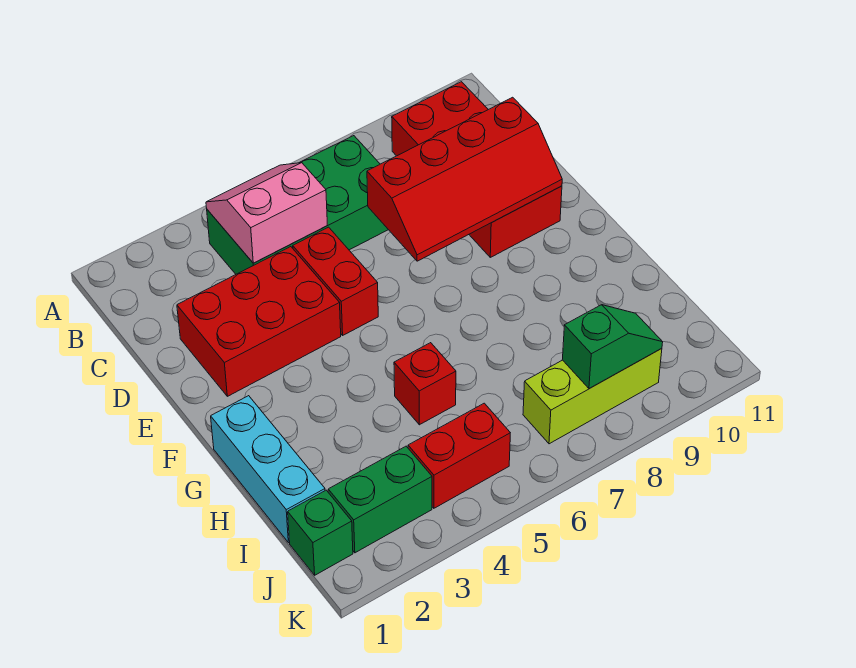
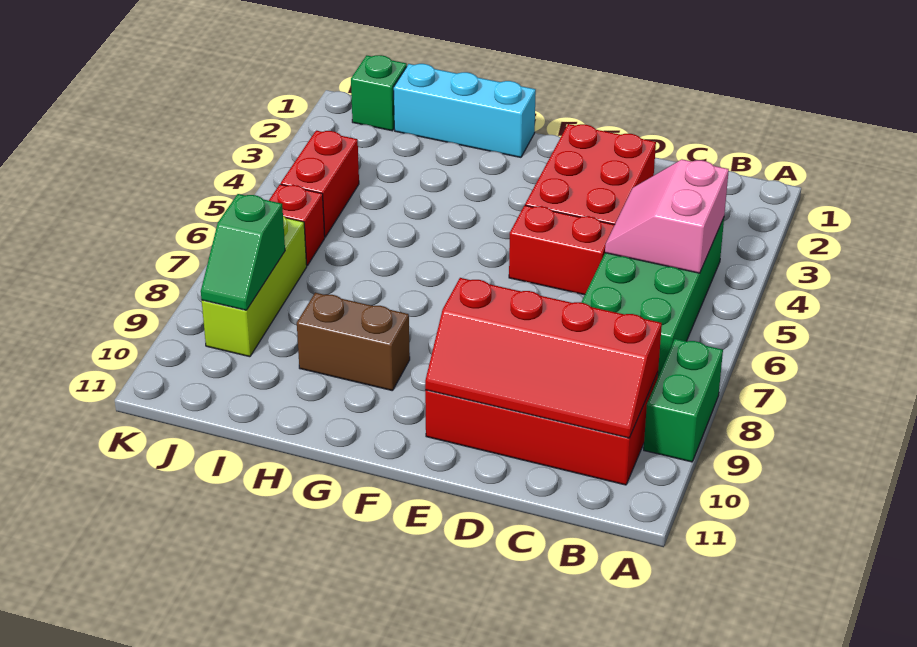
pink 2x2 slope [206,163,327,263] -> pink 2x2 slope turned to [605,159,729,273]
red 2x4 slope [367,97,562,261] -> red 2x4 slope turned to [425,278,662,438]
none -> brown 1x2 brick [297,293,410,391]
red 1x1 brick [394,343,456,425] -> red 1x1 brick moved to [269,184,325,265]
green 1x2 brick [328,446,432,553] -> green 1x2 brick moved to [644,339,723,462]

